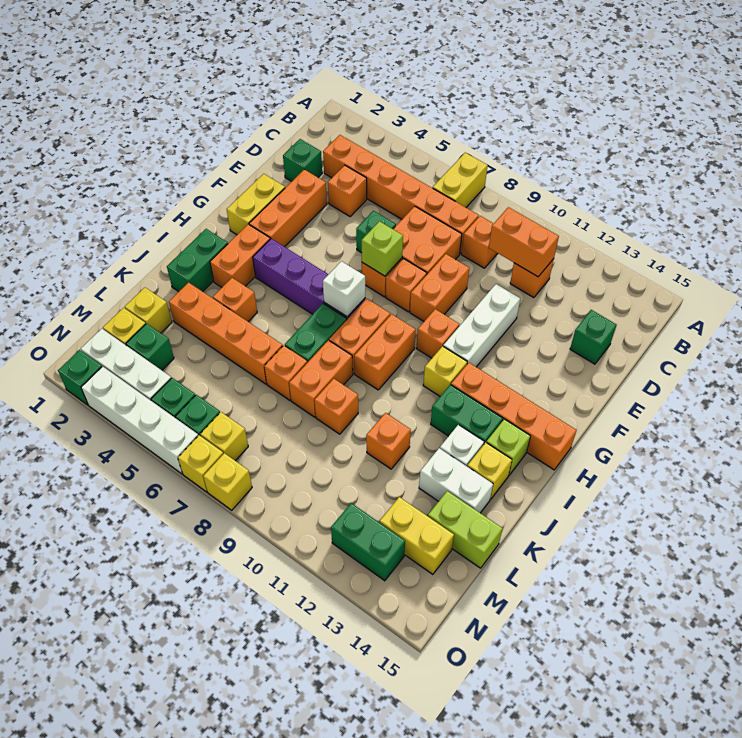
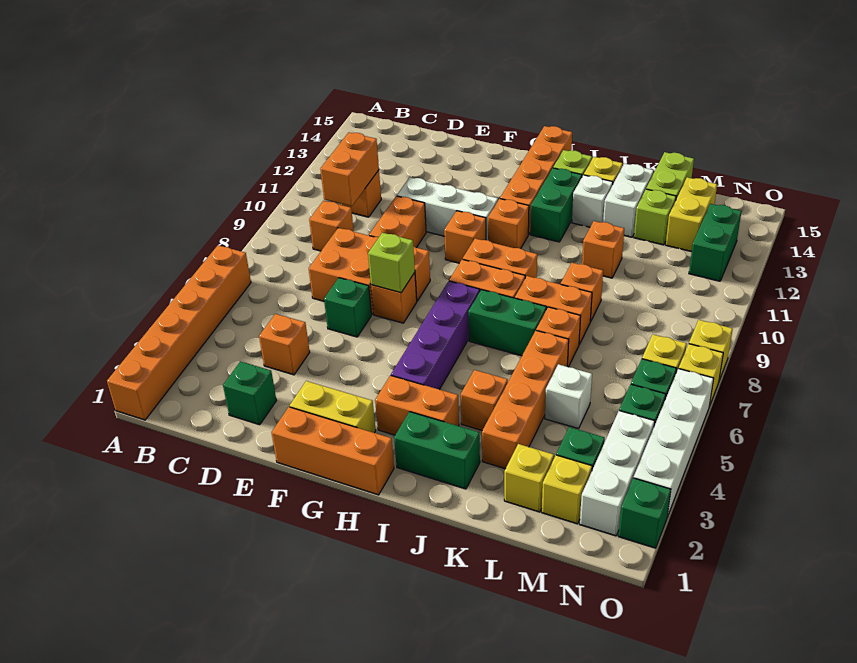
yellow 1x2 brick [433,153,488,207] -> none
orange 1x6 brick [323,135,479,254] -> orange 1x6 brick moved to [107,245,251,420]
green 1x1 brick [570,310,617,364] -> none
orange 1x3 brick [249,169,327,247] -> orange 1x3 brick moved to [271,407,394,495]
orange 1x2 brick [410,254,469,321] -> orange 1x2 brick turned to [369,196,426,248]
white 1x1 brick [323,261,365,317] -> white 1x1 brick moved to [545,364,592,429]
yellow 1x1 brick [423,346,467,396] -> orange 1x1 brick [488,199,529,249]
none -> lime 1x1 brick [634,189,676,245]

